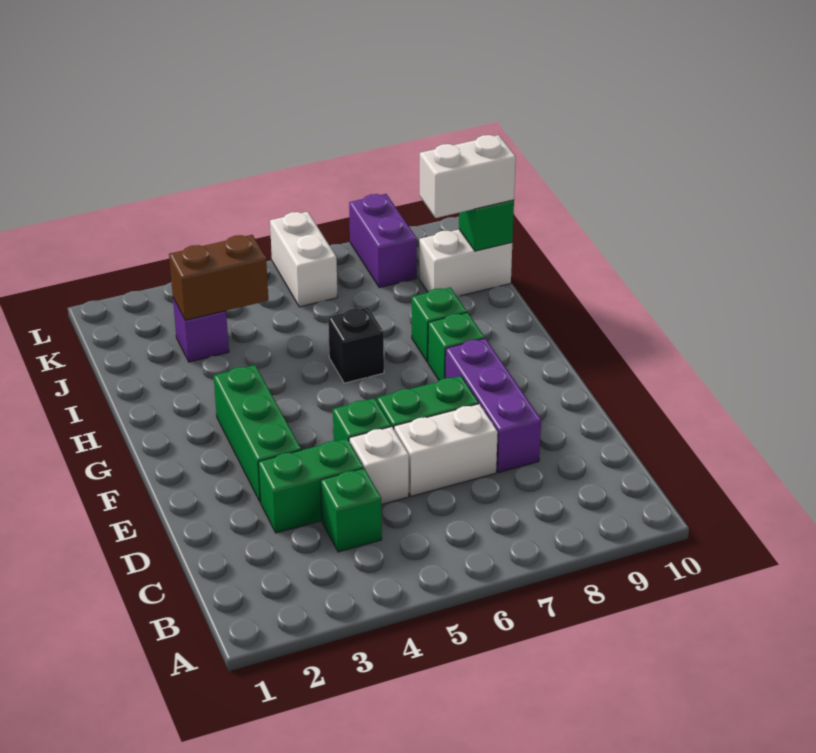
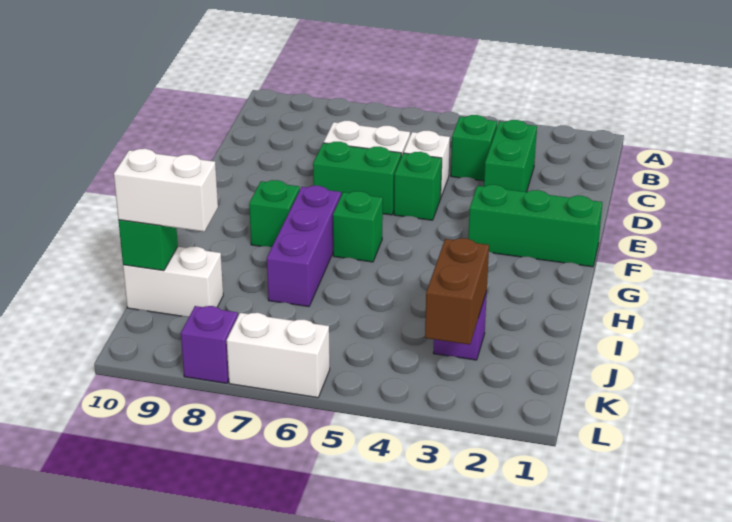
green 1x2 brick [258,438,364,533] -> green 1x2 brick turned to [484,120,537,192]
purple 1x3 brick [445,338,541,473] -> purple 1x3 brick moved to [267,186,341,307]
green 1x3 brick [214,365,301,502] -> green 1x3 brick turned to [468,185,602,267]
black 1x1 brick [328,307,384,383] -> none
green 1x1 brick [412,287,467,362] -> green 1x1 brick moved to [333,191,383,262]
brown 1x2 brick [169,235,268,320] -> brown 1x2 brick turned to [425,238,489,345]
white 1x2 brick [270,212,337,307] -> white 1x2 brick turned to [227,313,330,398]
purple 1x2 brick [349,194,417,288] -> purple 1x1 brick [181,306,238,383]

